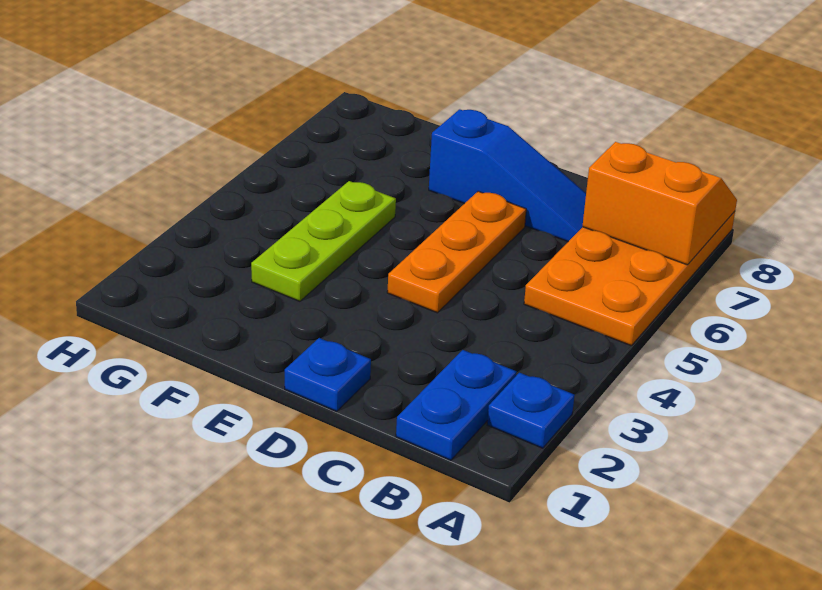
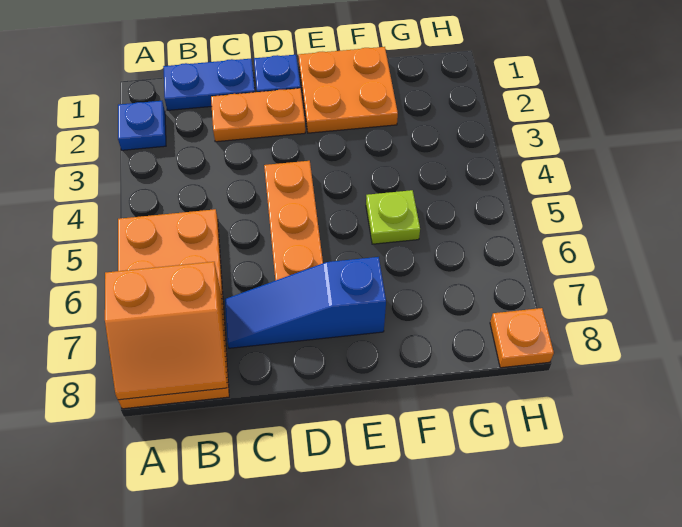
blue 1x2 plate [396,350,516,460] -> blue 1x2 plate turned to [163,59,255,110]
none -> orange 1x2 plate [211,88,305,142]
none -> orange 2x2 plate [298,47,398,133]
lime 1x3 plate [251,181,396,301] -> lime 1x1 plate [366,190,420,244]
none -> orange 1x1 plate [490,308,554,368]

